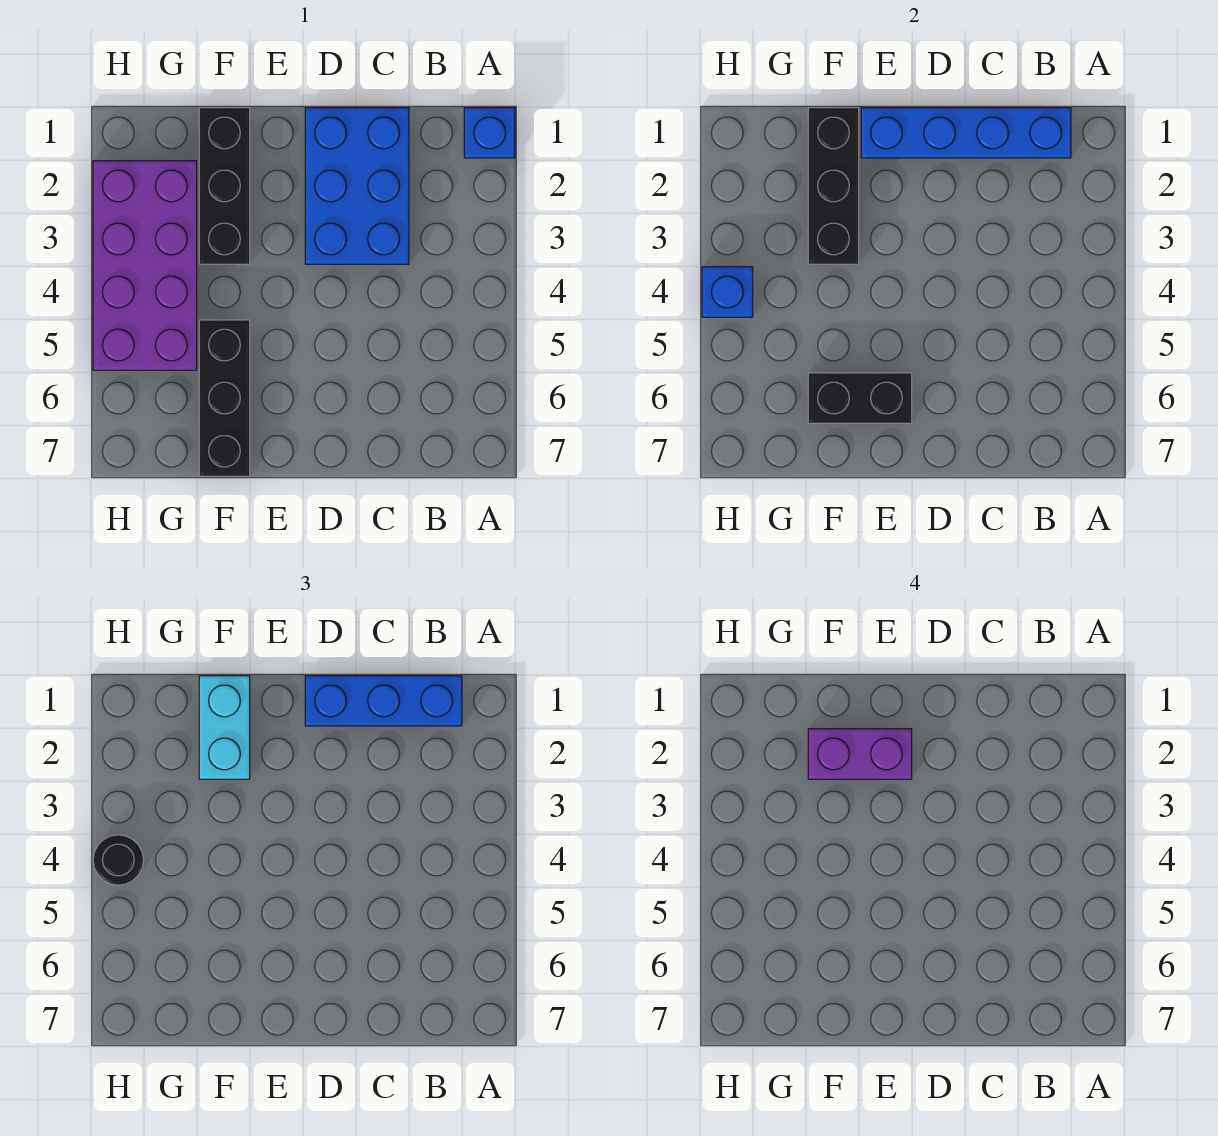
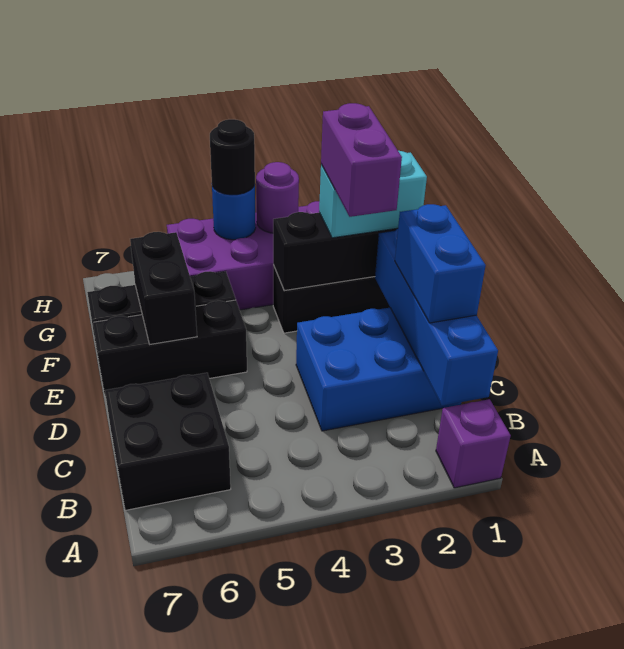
blue 1x1 brick [464,108,515,158] -> purple 1x1 brick [436,399,511,488]
blue 1x3 brick [305,676,462,726] -> blue 1x2 brick [395,204,486,323]
none -> black 2x2 brick [105,373,231,510]
none -> black 1x3 brick [93,300,247,396]
none -> purple 1x1 round brick [256,162,299,233]
blue 1x1 brick [702,267,753,317] -> blue 1x1 round brick [212,185,256,240]

